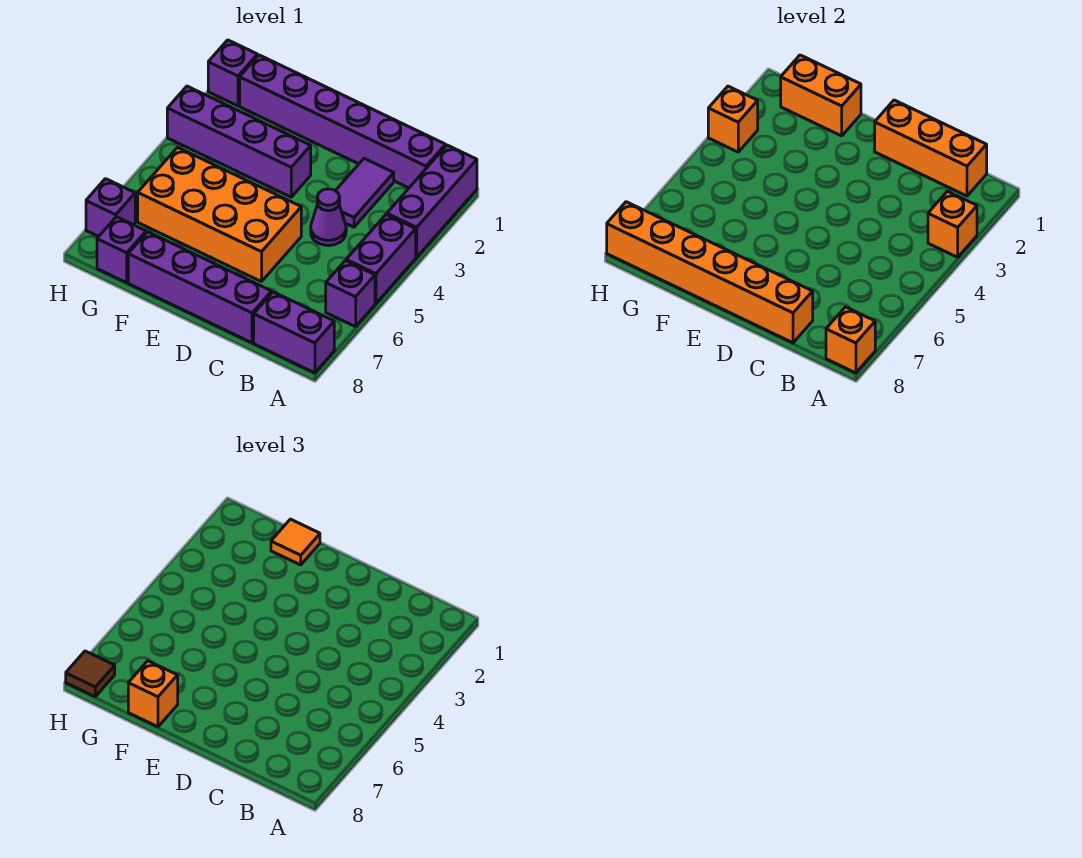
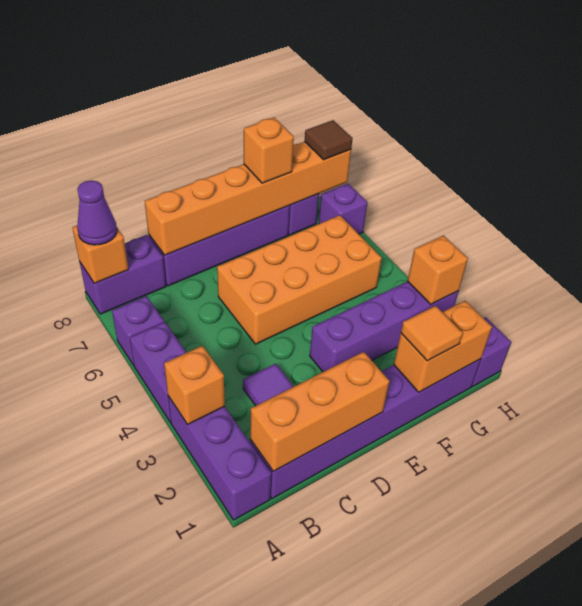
purple 1x1 cone [311,189,346,246] -> purple 1x1 cone moved to [77,180,117,245]

